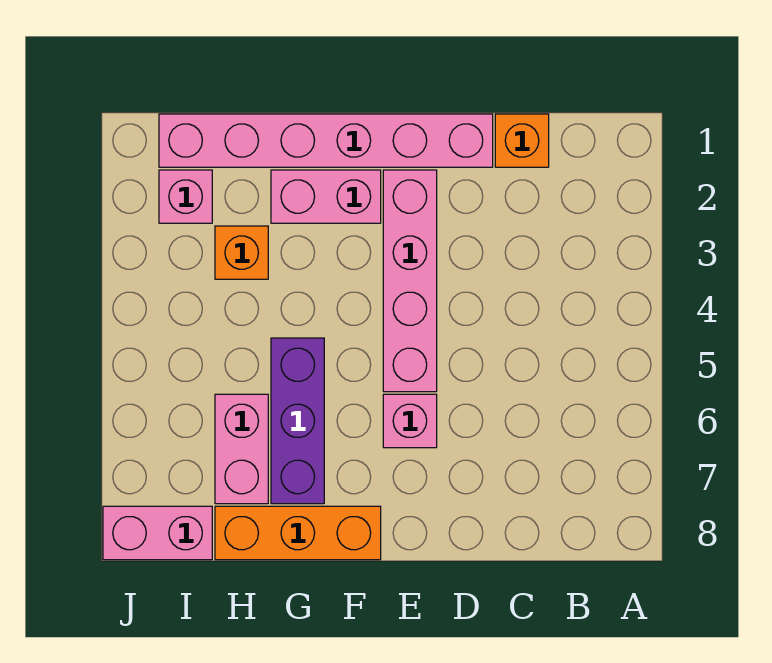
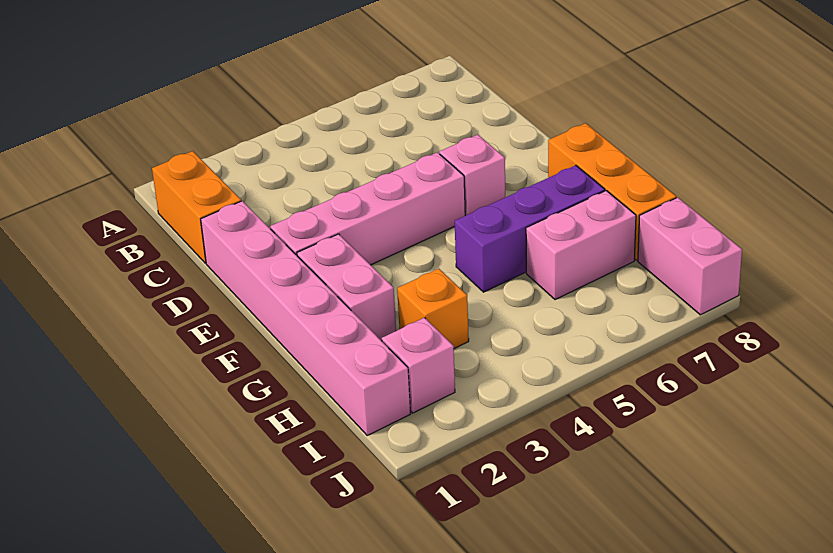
orange 1x1 brick [495,114,549,167] -> orange 1x2 brick [152,151,241,263]

